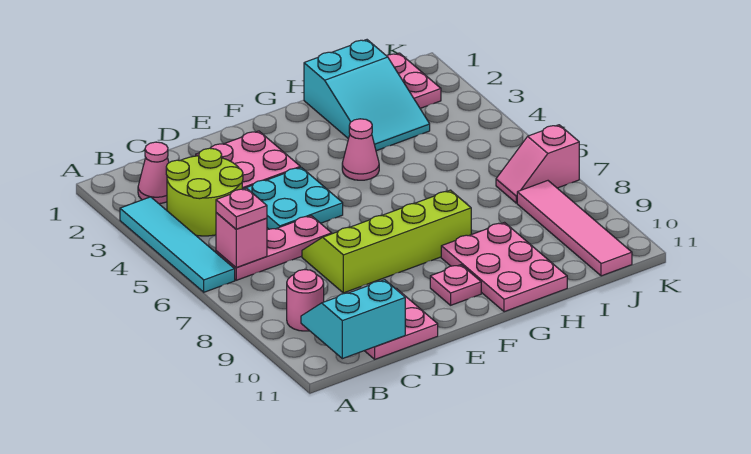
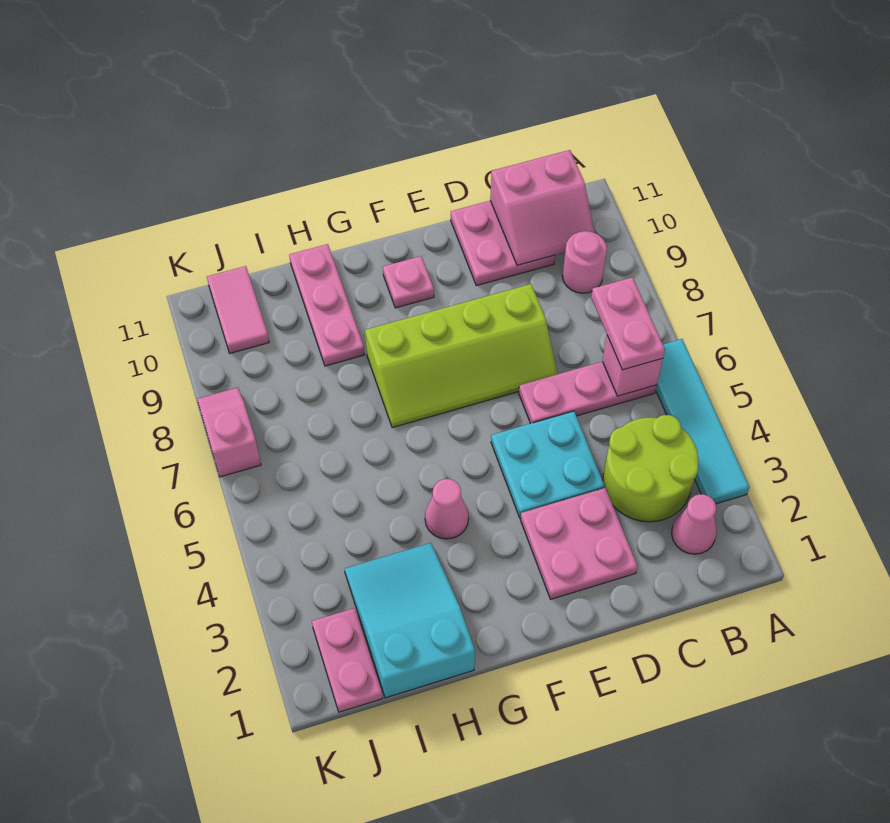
pink 1x1 plate [216,188,267,229] -> pink 1x2 plate [591,277,665,370]
cyan 2x2 slope [301,280,405,359] -> pink 2x2 slope [490,150,595,265]
pink 2x3 plate [441,223,567,312] -> pink 1x3 plate [289,244,365,366]
pink 1x2 slope [496,125,579,203] -> pink 1x2 slope turned to [197,388,261,477]
pink 1x4 tile [517,181,632,276] -> pink 1x2 tile [207,266,269,353]

